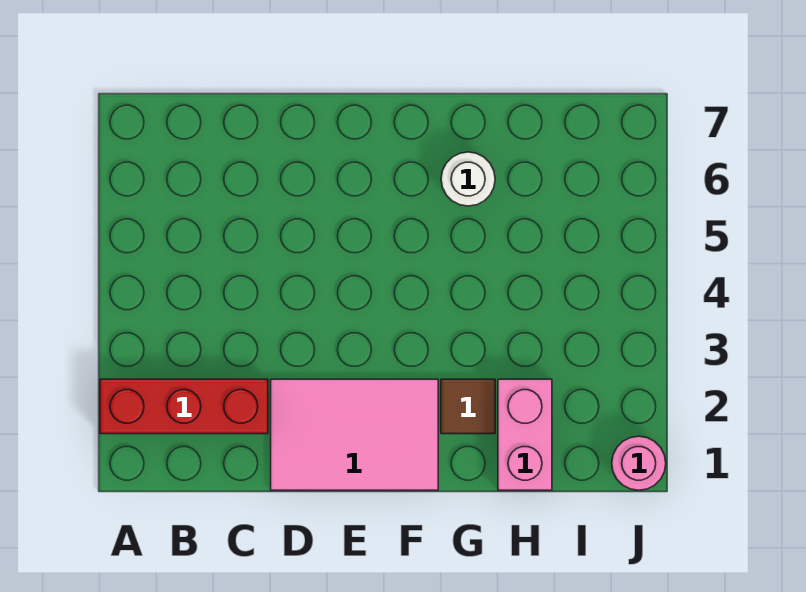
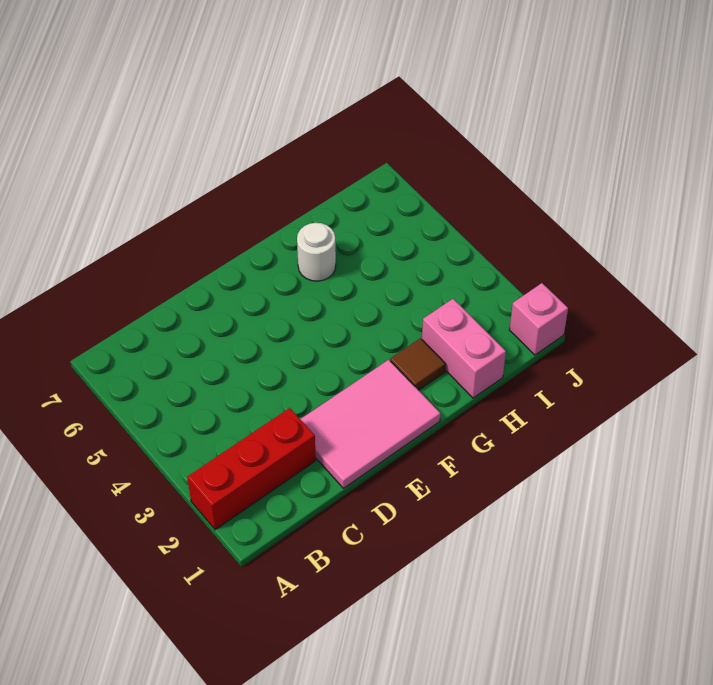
pink 1x1 round brick [612,436,666,490] -> pink 1x1 brick [510,283,568,355]

